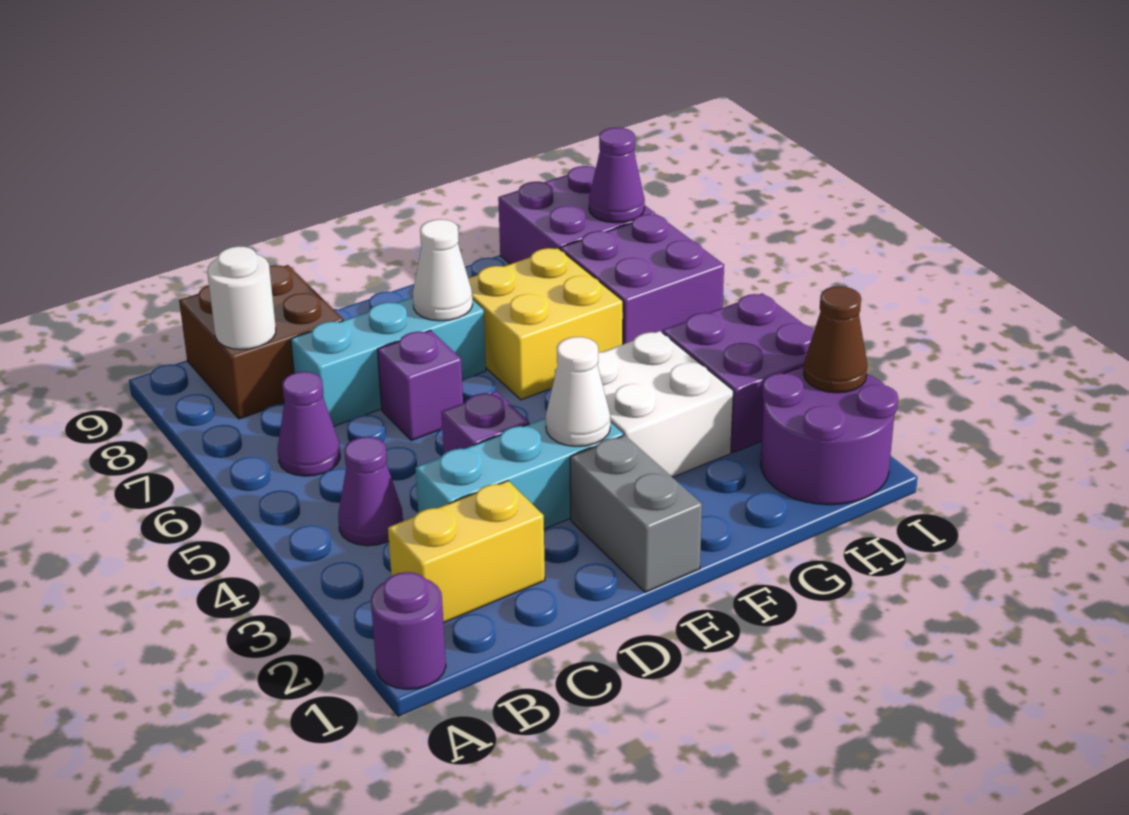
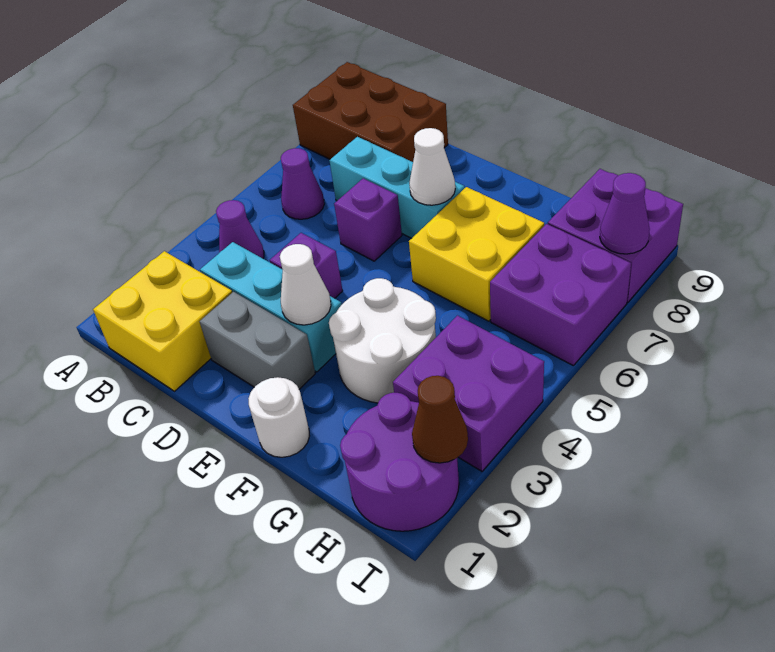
purple 1x1 round brick [371,572,446,689] -> none
yellow 1x2 brick [388,481,545,623] -> yellow 2x2 brick [93,251,232,391]
brown 2x2 brick [179,265,343,419] -> brown 2x3 brick [293,62,448,162]
white 1x1 round brick [207,246,276,350] -> white 1x1 round brick moved to [248,377,309,457]
grey 1x2 brick [570,435,702,592] -> grey 1x2 brick turned to [200,292,315,389]
white 2x2 brick [555,331,733,477] -> white 2x2 round brick [329,278,436,403]

